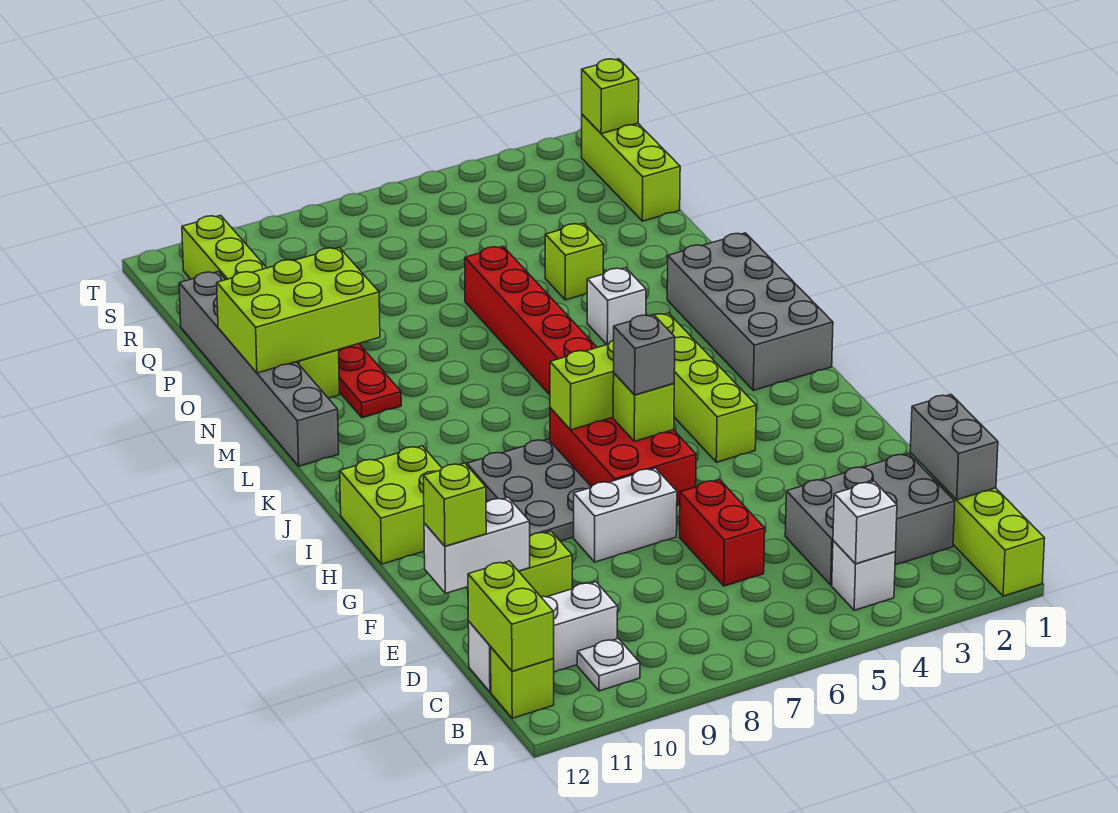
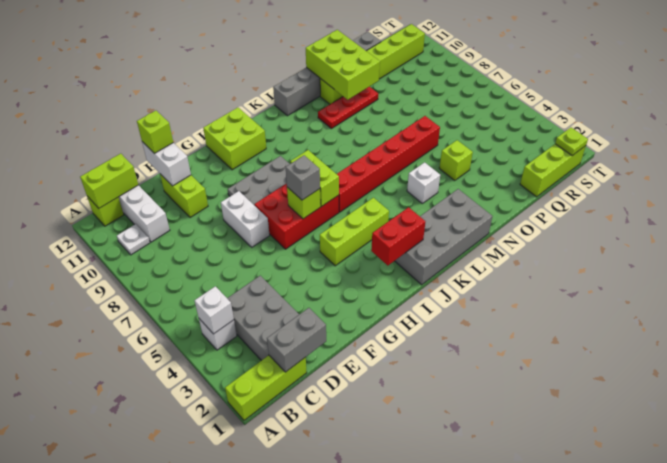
red 1x2 brick [680,480,765,586] -> red 1x2 brick moved to [371,207,425,266]
lime 1x4 brick [655,313,756,462] -> lime 1x3 brick [320,198,389,266]
lime 1x1 brick [582,59,639,134] -> lime 1x1 plate [555,127,588,156]

